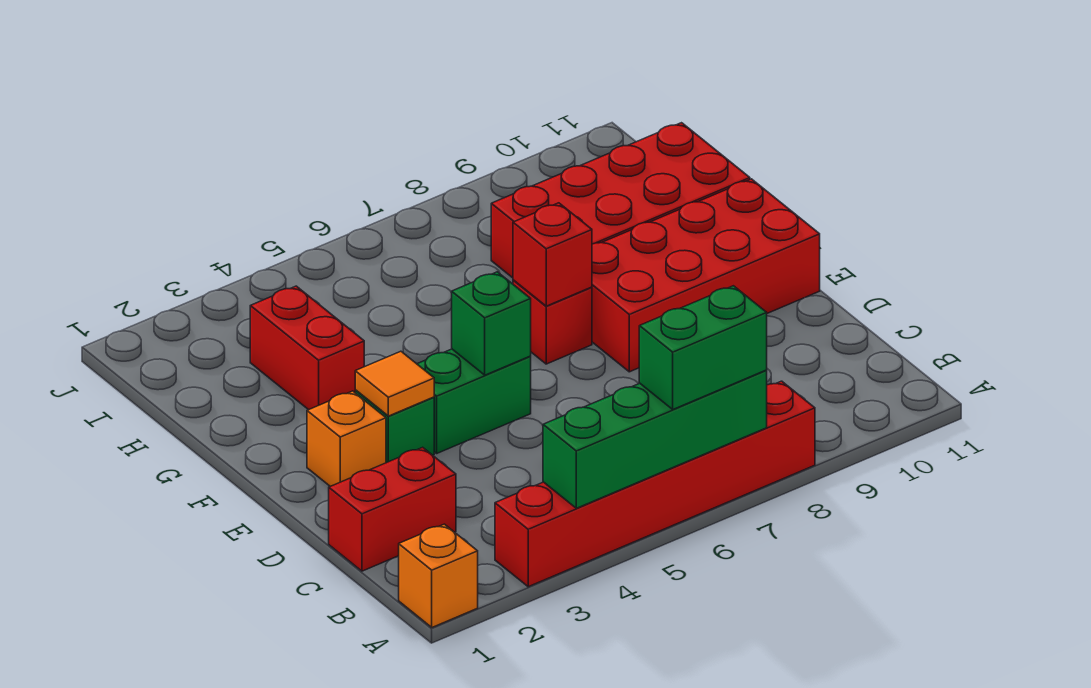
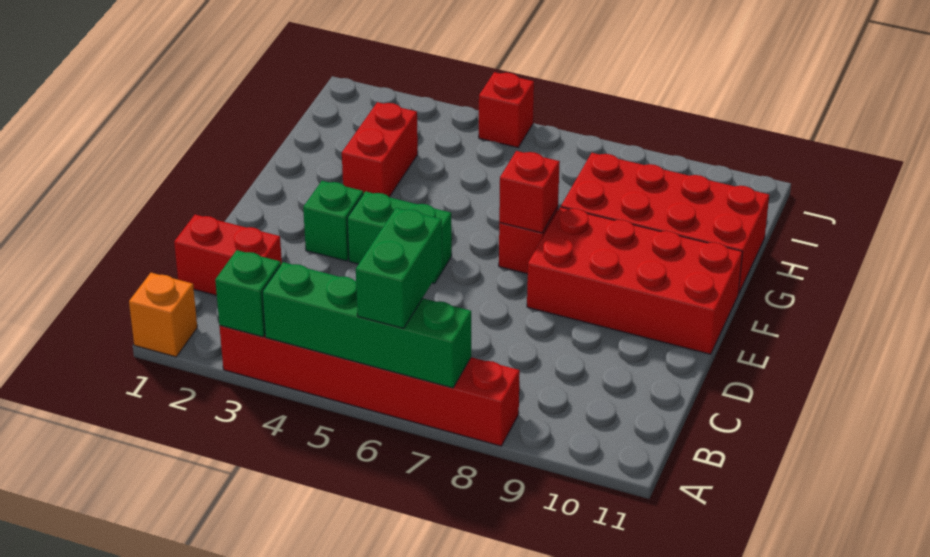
green 1x2 brick [639,286,767,409] -> green 1x2 brick turned to [356,208,442,328]
orange 1x1 brick [307,391,386,486] -> none
orange 1x1 tile [355,351,434,416] -> none
green 1x1 brick [452,272,531,375] -> green 1x1 brick moved to [215,250,281,337]
none -> red 1x1 brick [479,72,534,148]

